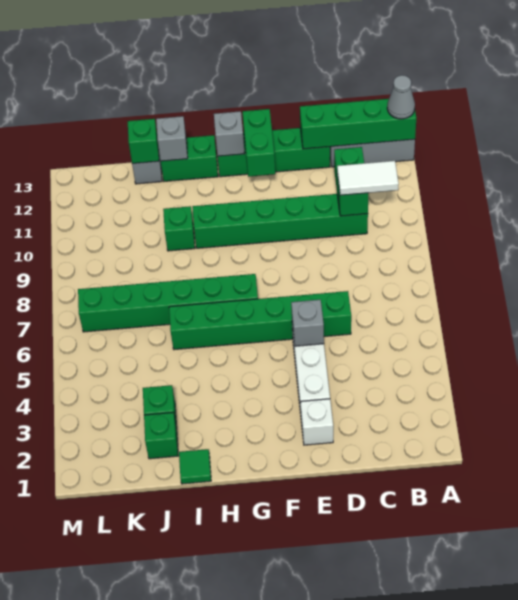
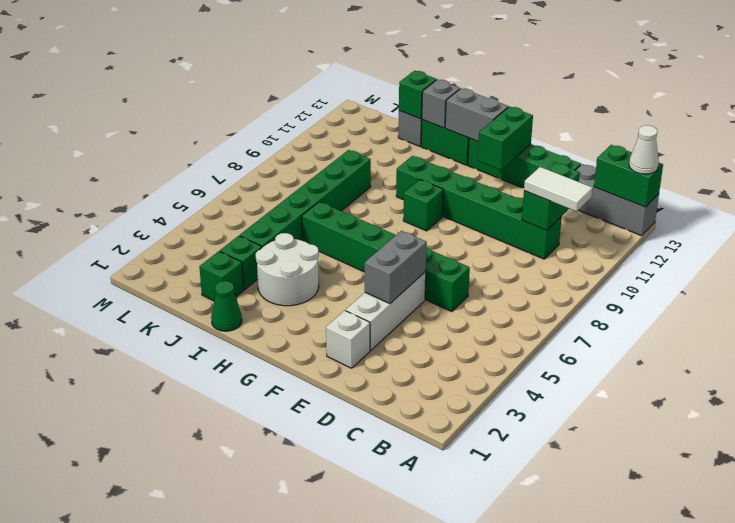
green 1x4 brick [300,99,416,149] -> green 1x2 brick [594,145,663,207]
grey 1x1 cone [387,75,415,119] -> white 1x1 cone [629,125,659,174]
grey 1x1 brick [291,300,324,346] -> grey 1x2 brick [365,231,427,304]
green 1x6 brick [78,274,258,332] -> green 1x6 brick turned to [240,150,371,247]
grey 1x1 brick [214,111,245,156] -> grey 1x2 brick [445,88,508,142]
none -> white 2x2 round brick [256,233,319,306]
green 1x1 tile [179,449,211,484] -> green 1x1 cone [211,281,242,331]
green 1x1 brick [163,206,195,251] -> green 1x1 brick moved to [403,180,443,231]

